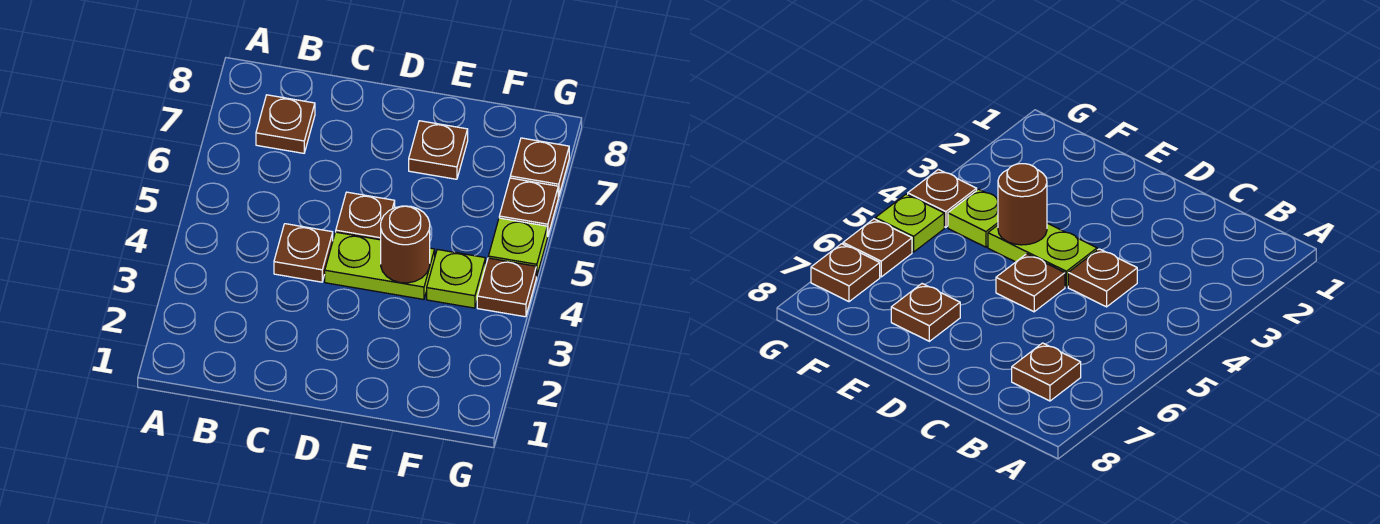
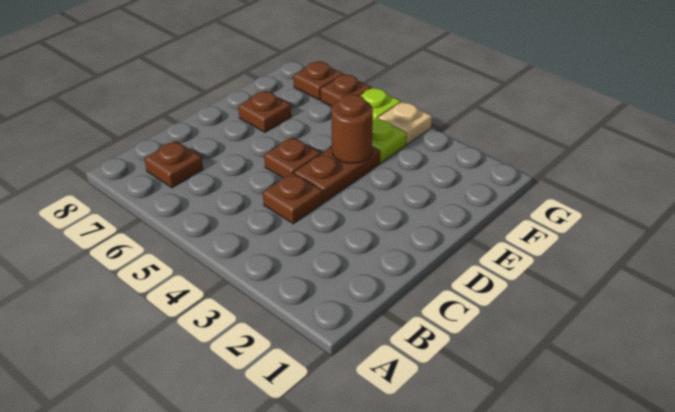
lime 1x2 plate [325,232,435,299] -> brown 1x2 plate [294,147,380,202]
brown 1x1 plate [477,258,536,317] -> tan 1x1 plate [378,102,432,144]

